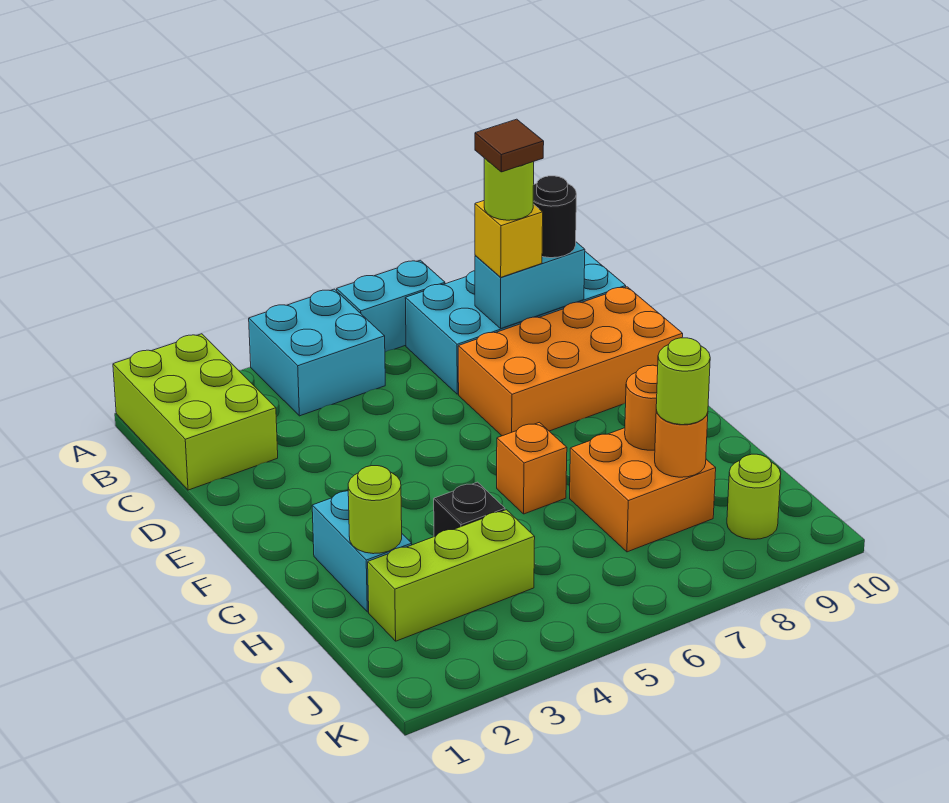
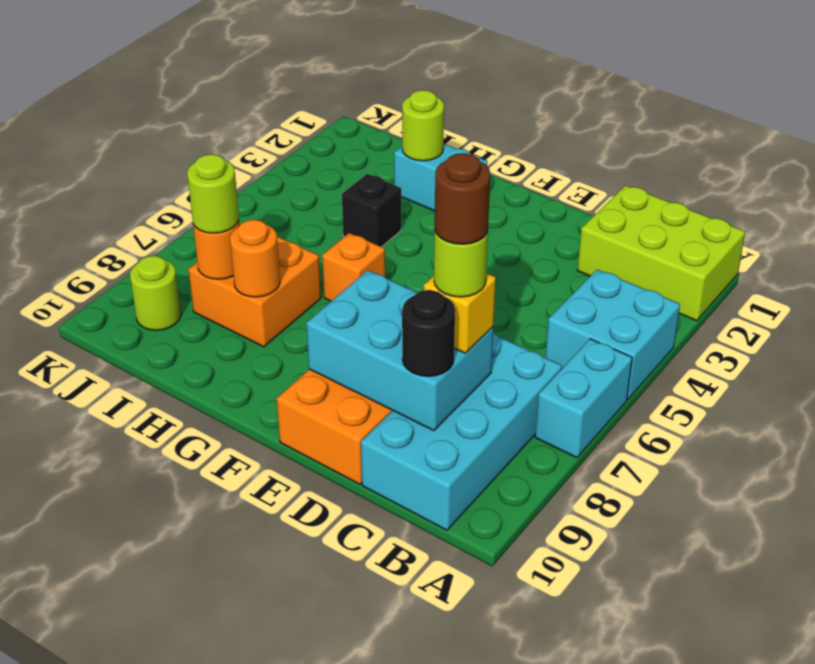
cyan 1x2 brick [475,242,585,328] -> cyan 2x3 brick [306,270,493,431]
brown 1x1 tile [475,119,544,172] -> brown 1x1 round brick [435,153,490,244]
lime 1x3 brick [368,510,535,641] -> none

